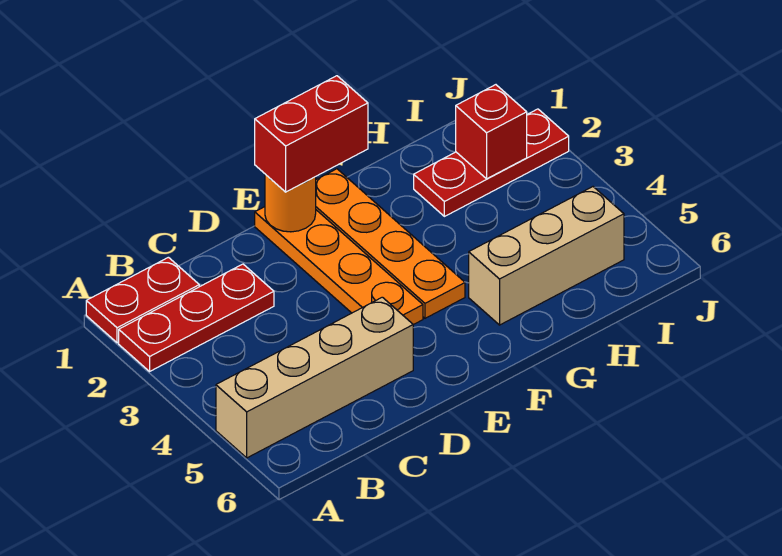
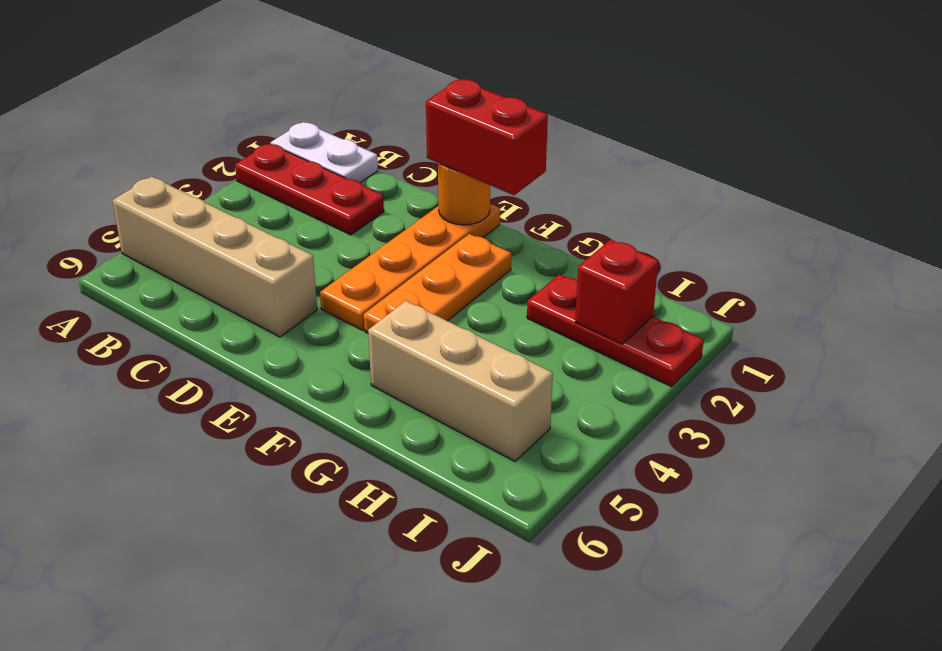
red 1x2 plate [86,257,199,343] -> white 1x2 plate [271,122,378,183]
orange 1x4 plate [316,169,465,318] -> orange 1x3 plate [364,234,511,333]

